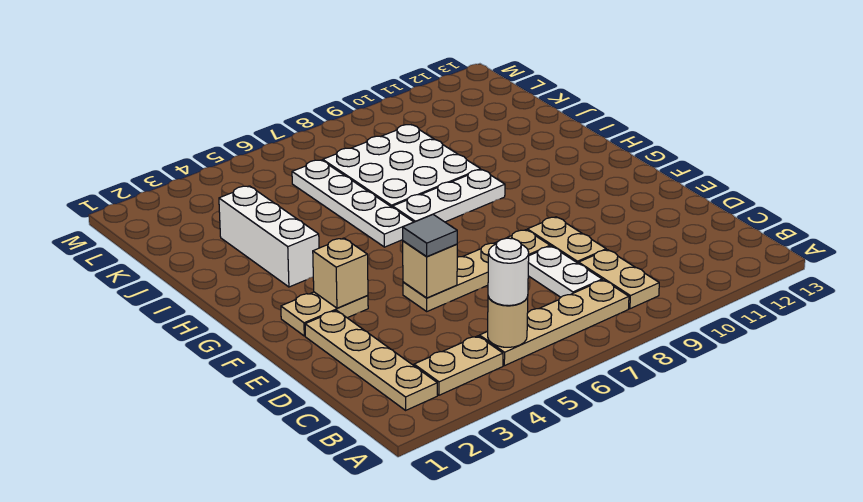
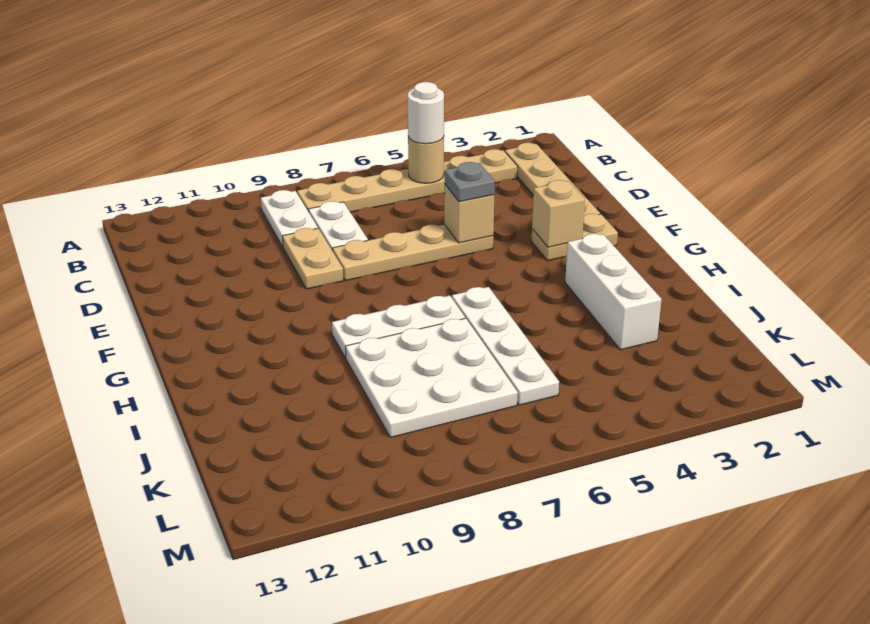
tan 1x2 plate [579,250,659,309] -> white 1x2 plate [261,190,318,247]
grey 1x1 tile [403,214,457,257] -> grey 1x1 plate [445,162,495,202]

